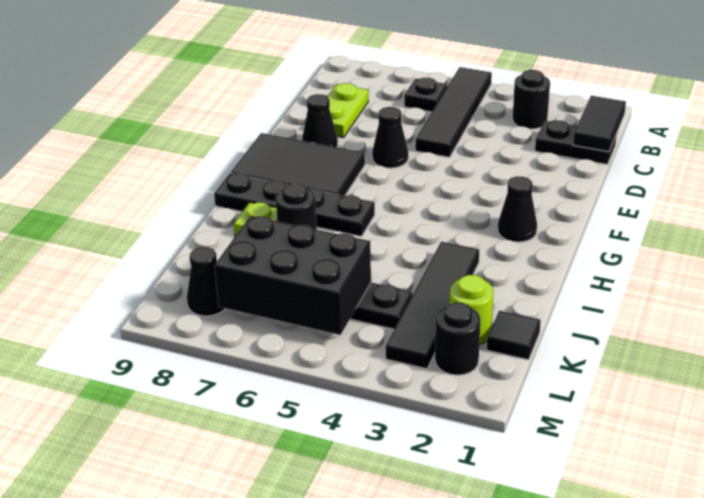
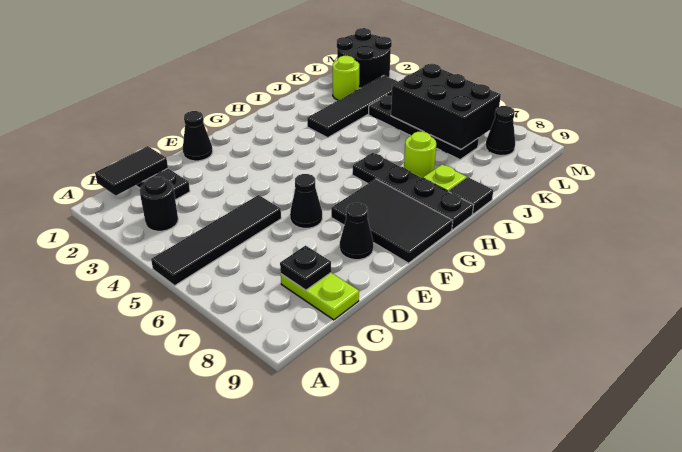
black 1x1 plate [404,78,447,112] -> black 1x1 plate moved to [280,246,331,290]
lime 1x2 plate [328,83,368,138] -> lime 1x2 plate turned to [281,273,359,320]
black 1x1 cone [498,176,537,242] -> black 1x1 cone moved to [183,111,213,161]
black 1x1 round brick [276,183,317,230] -> lime 1x1 round brick [404,131,436,178]
black 1x1 tile [487,311,541,360] -> black 1x1 tile moved to [449,177,493,214]
black 1x1 round brick [435,302,481,375] -> black 2x2 round brick [337,28,392,88]

